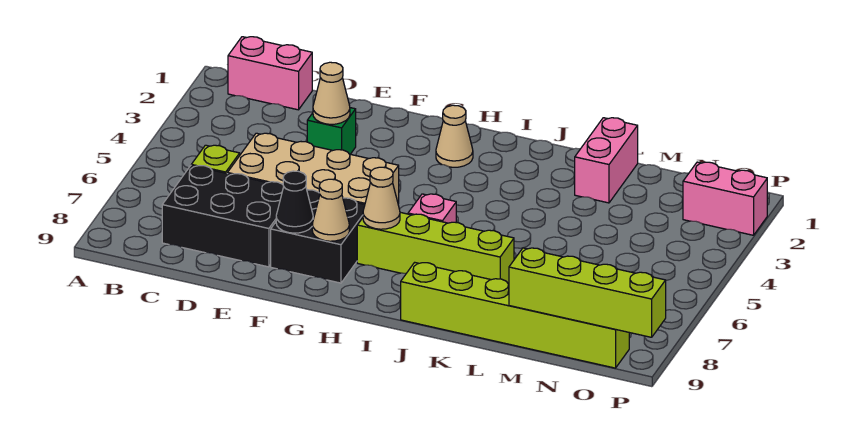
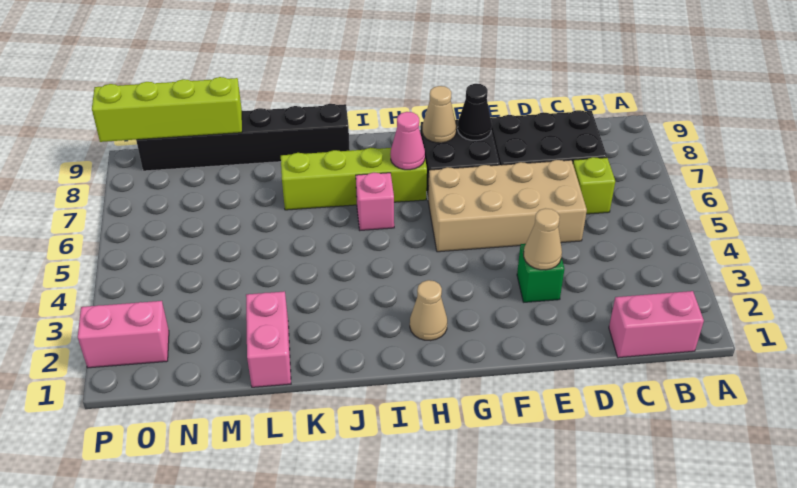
tan 1x1 cone [363,167,400,229] -> pink 1x1 cone [390,112,425,170]
lime 1x6 brick [401,262,629,368] -> black 1x6 brick [136,104,350,171]

